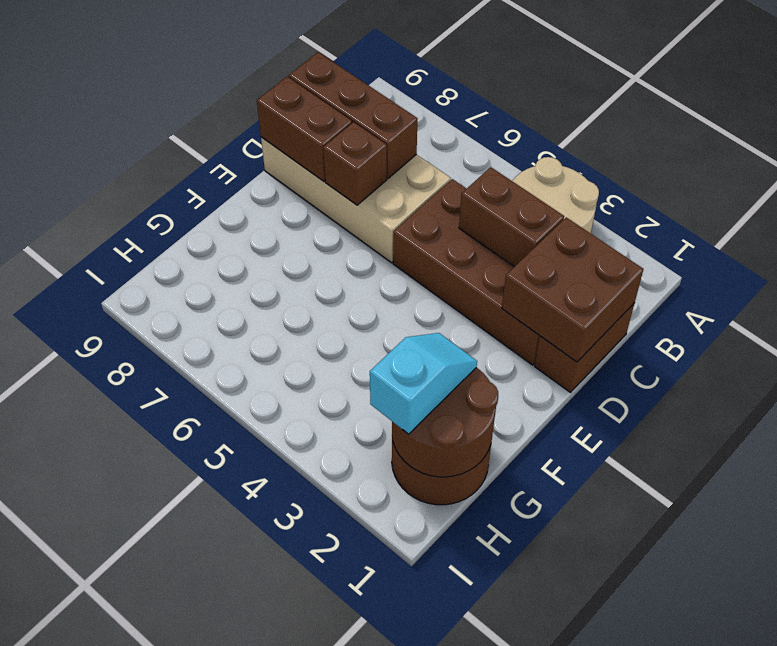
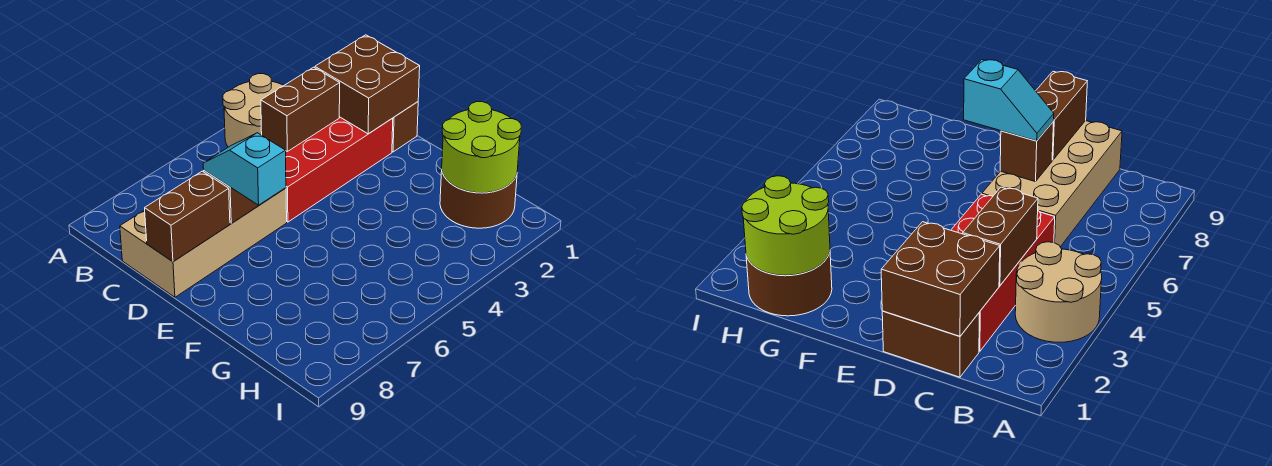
brown 2x4 brick [393,179,540,365] -> red 2x4 brick [286,117,393,222]
brown 1x3 brick [289,52,418,178] -> none
brown 2x2 round brick [392,368,498,477] -> lime 2x2 round brick [442,102,521,193]
cyan 1x2 slope [370,333,477,434] -> cyan 1x2 slope moved to [203,133,286,205]

